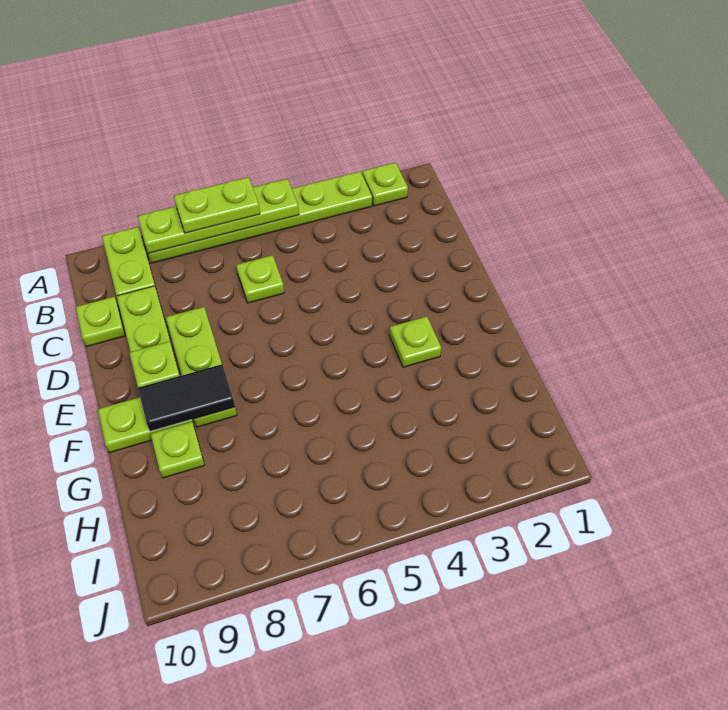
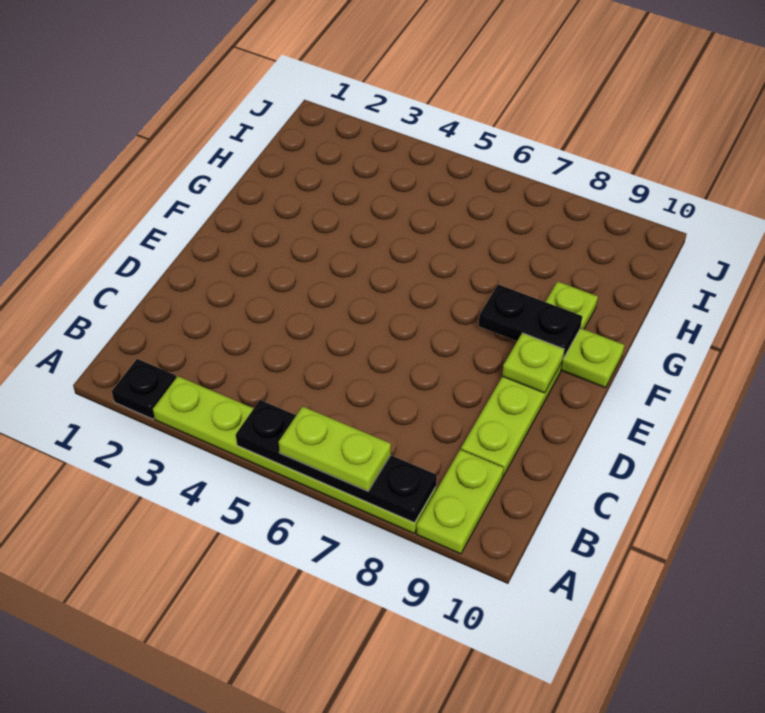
lime 1x1 plate [362,163,408,206] -> black 1x1 plate [112,359,176,419]
lime 1x4 plate [138,179,299,253] -> black 1x4 plate [236,400,437,523]
lime 1x1 plate [236,255,284,303] -> none
lime 1x1 plate [76,297,125,347] -> none
lime 1x3 plate [166,307,237,427] -> none
lime 1x1 plate [389,316,441,367] -> none
black 1x2 tile [138,364,235,431] -> black 1x2 plate [479,284,582,358]

